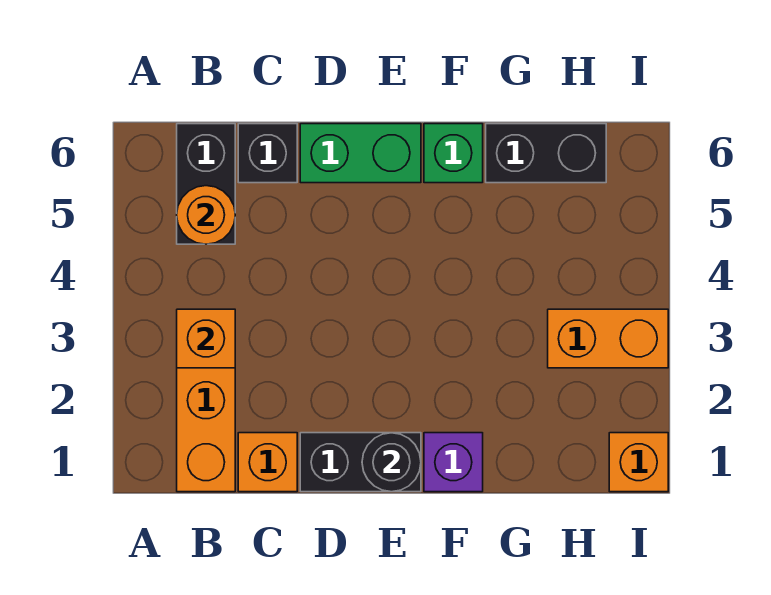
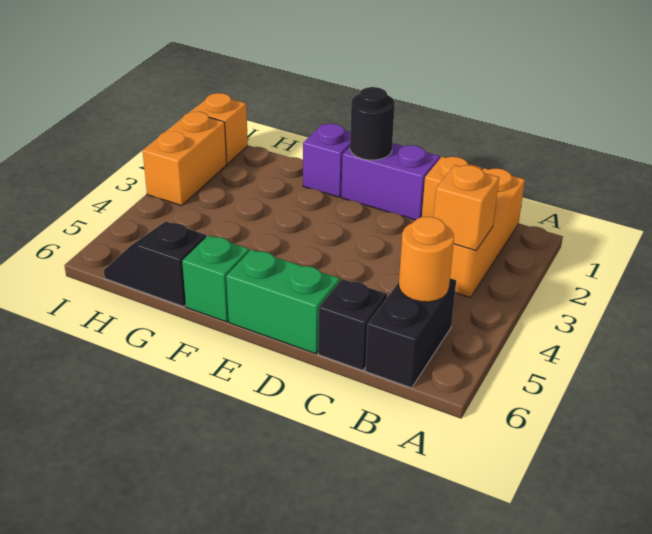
black 1x2 brick [300,433,421,492] -> purple 1x2 brick [341,143,440,220]
black 1x2 brick [486,124,606,183] -> black 1x2 slope [104,221,206,307]
orange 1x2 brick [548,309,668,368] -> orange 1x2 brick turned to [143,112,227,206]

